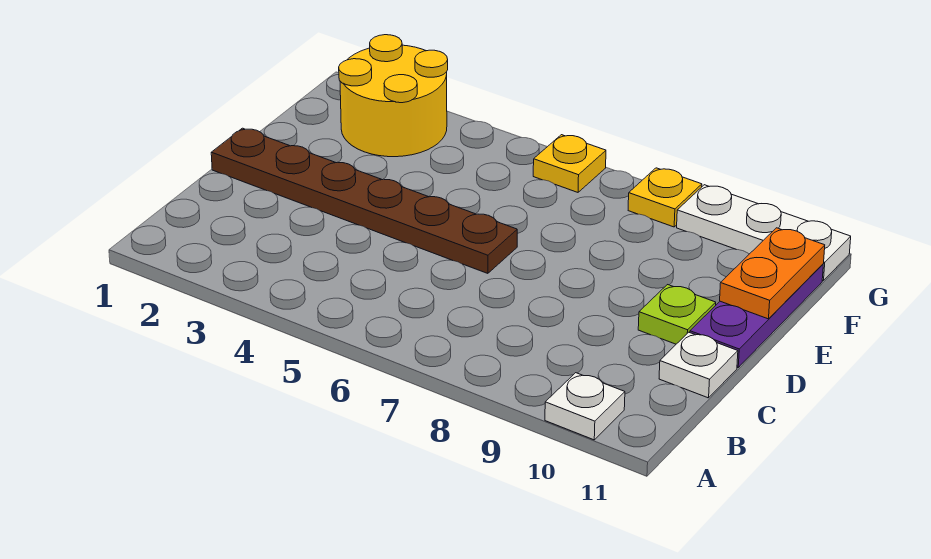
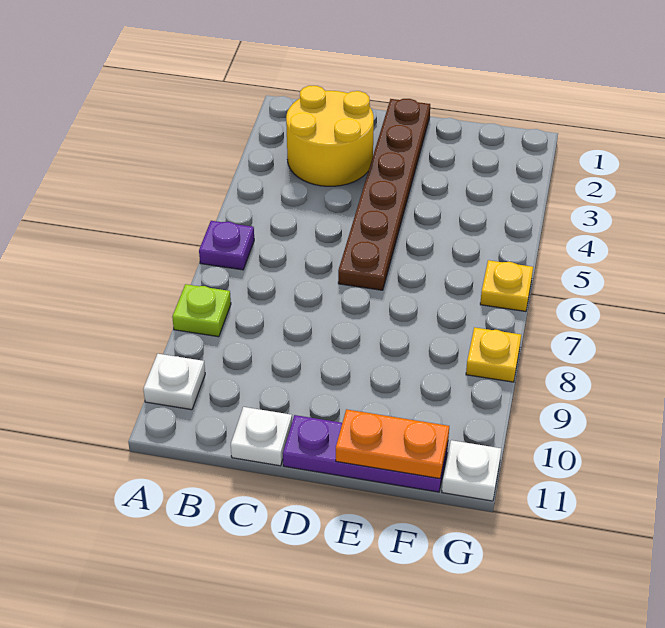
none -> purple 1x1 plate [199,221,254,270]
lime 1x1 plate [638,285,716,344] -> lime 1x1 plate moved to [172,284,231,337]
yellow 2x2 round brick [339,35,448,157] -> yellow 2x2 round brick moved to [286,86,374,186]
white 1x3 plate [677,185,851,281] -> white 1x1 plate [442,440,501,501]

